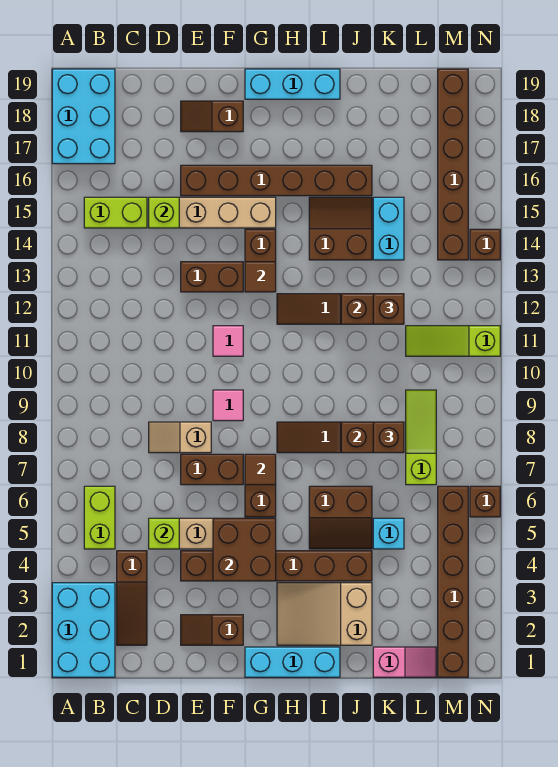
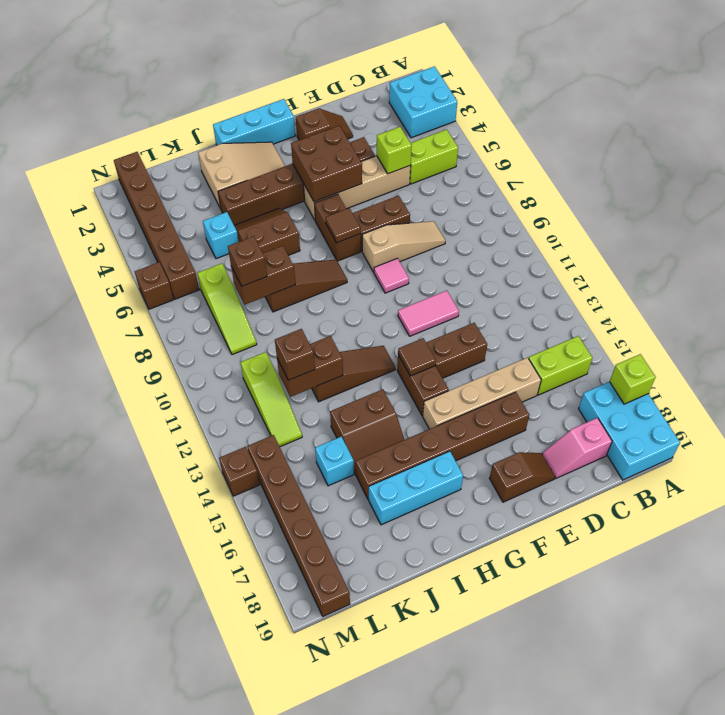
cyan 2x3 brick [52,583,115,677] -> cyan 2x2 brick [389,66,457,138]
lime 1x2 brick [84,486,115,549] -> lime 1x2 brick turned to [410,129,458,184]
brown 1x3 slope [117,551,147,645] -> none
tan 1x2 slope [149,422,211,453] -> tan 1x3 slope [362,221,446,272]
lime 1x1 brick [149,197,179,228] -> lime 1x1 brick moved to [610,354,656,404]
pink 1x1 tile [213,326,243,356] -> pink 1x2 tile [398,291,459,336]
cyan 1x3 brick [245,69,340,99] -> cyan 1x3 brick moved to [369,451,463,525]
pink 1x2 slope [373,647,436,677] -> pink 1x2 slope moved to [542,418,612,478]
cyan 1x2 brick [373,197,404,260] -> cyan 1x1 brick [315,437,354,486]
lime 1x3 slope [406,326,500,356] -> lime 1x3 slope turned to [241,352,302,447]

